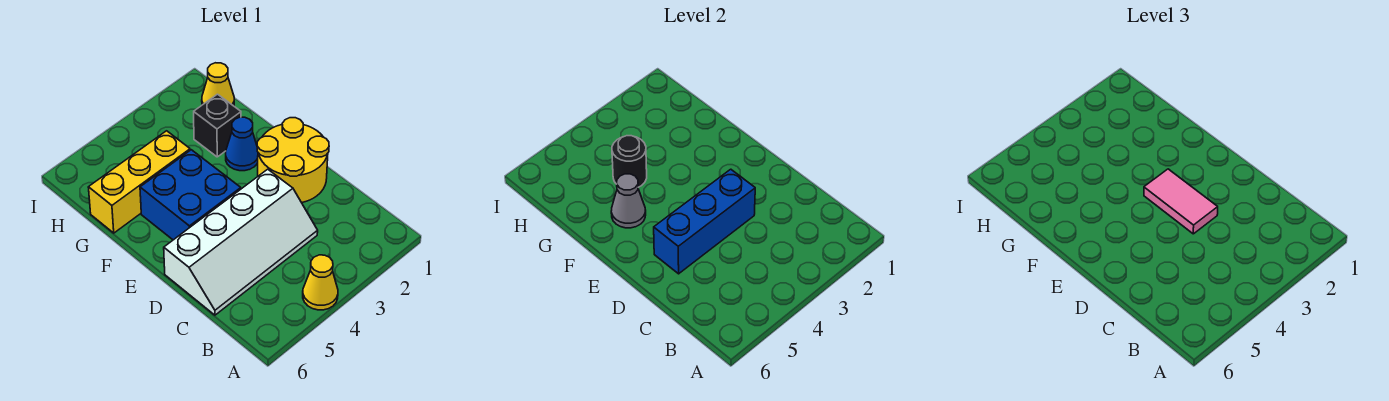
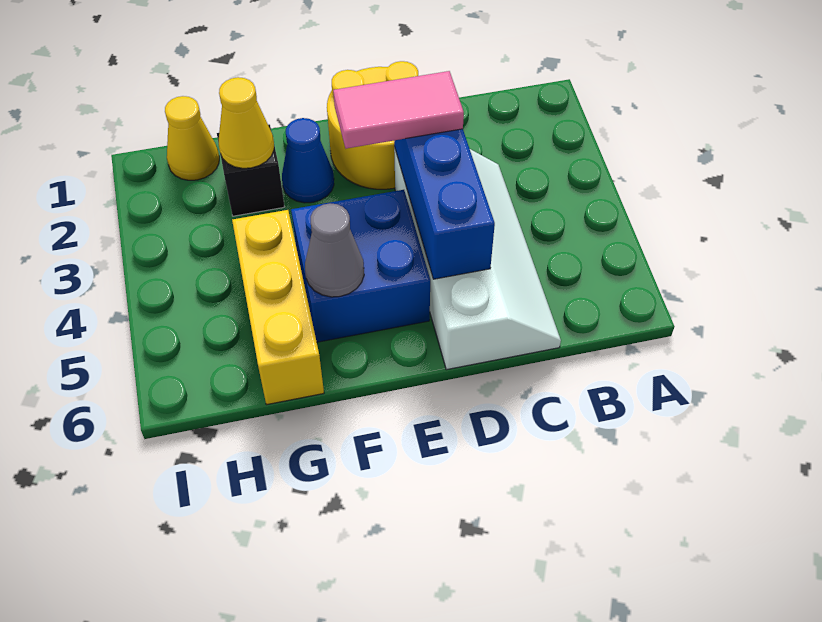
yellow 1x1 cone [303,255,338,310] -> yellow 1x1 cone moved to [219,77,274,168]
black 1x1 round brick [612,136,647,187] -> none

